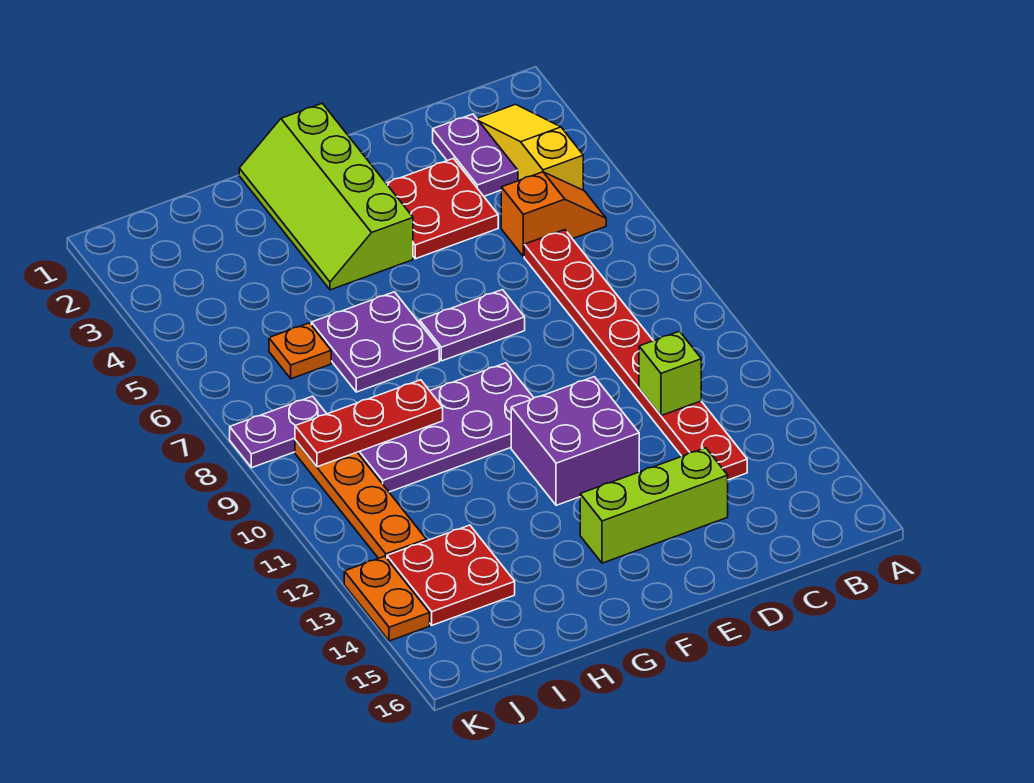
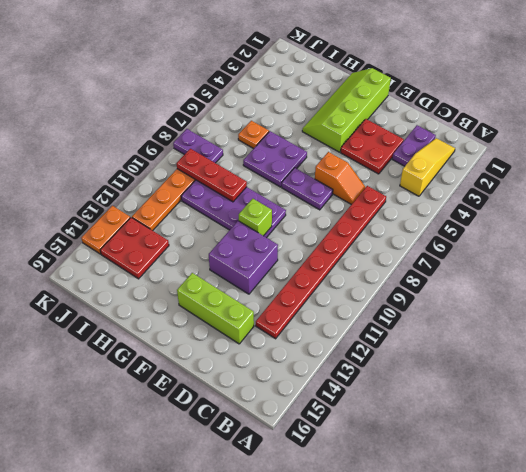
orange 1x2 slope [501,172,606,256] -> orange 1x2 slope moved to [315,152,366,205]
lime 1x1 brick [639,331,701,416] -> lime 1x1 brick moved to [239,199,272,236]

